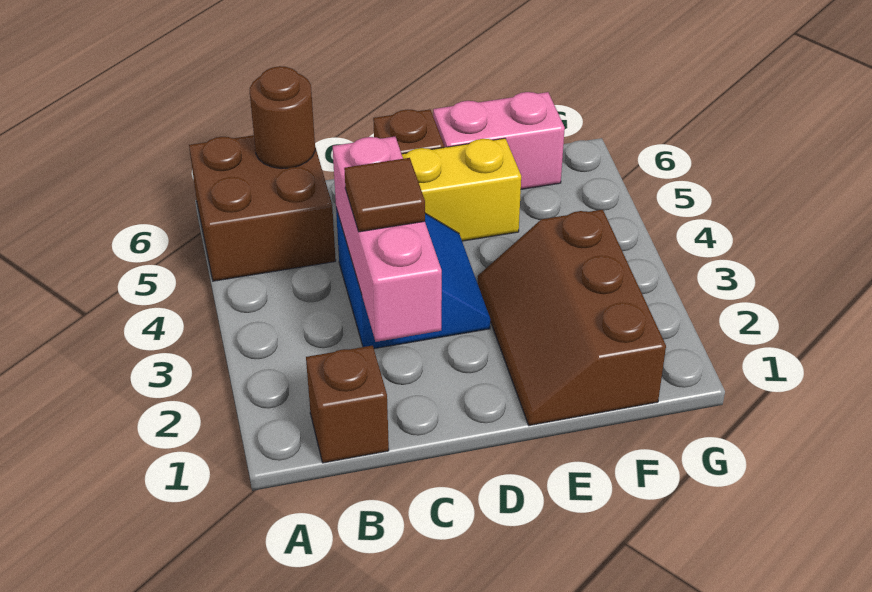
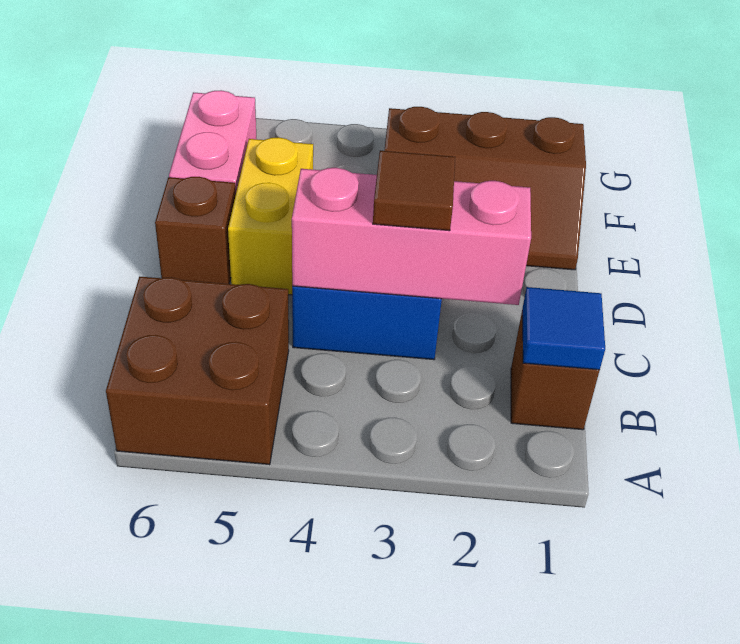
none -> blue 1x1 tile [523,287,605,370]
brown 1x1 round brick [250,66,315,168] -> none

